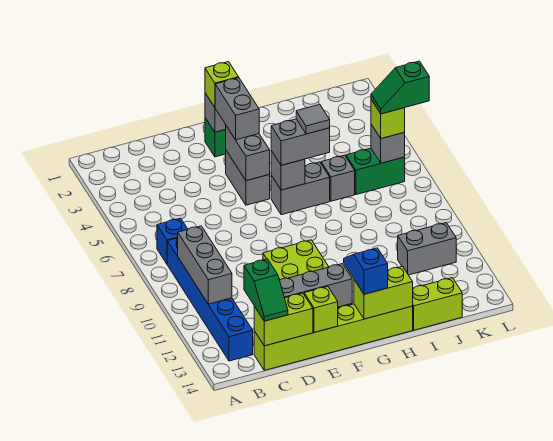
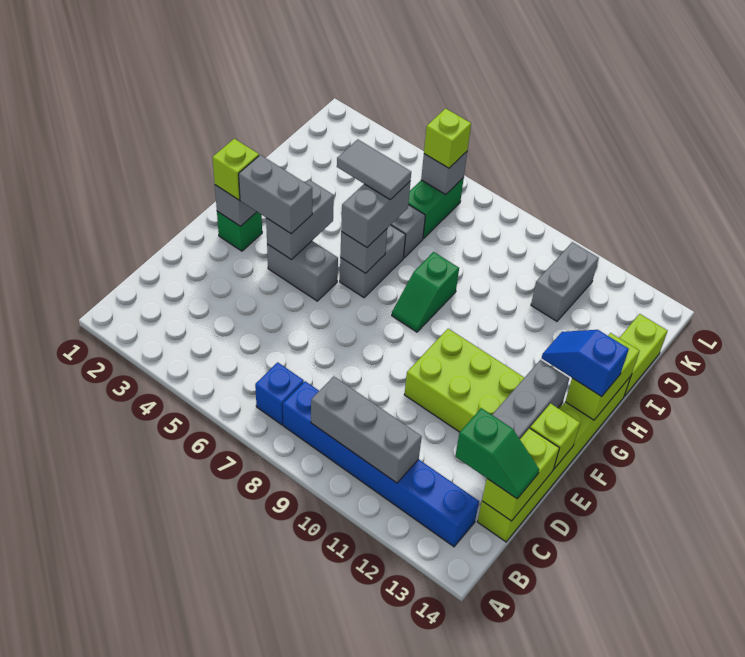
grey 1x2 brick [225,126,270,181] -> grey 1x2 brick turned to [266,180,334,260]
grey 1x1 tile [296,104,330,134] -> grey 1x2 tile [337,139,411,200]
green 1x2 slope [371,61,429,114] -> green 1x2 slope moved to [392,252,459,332]

